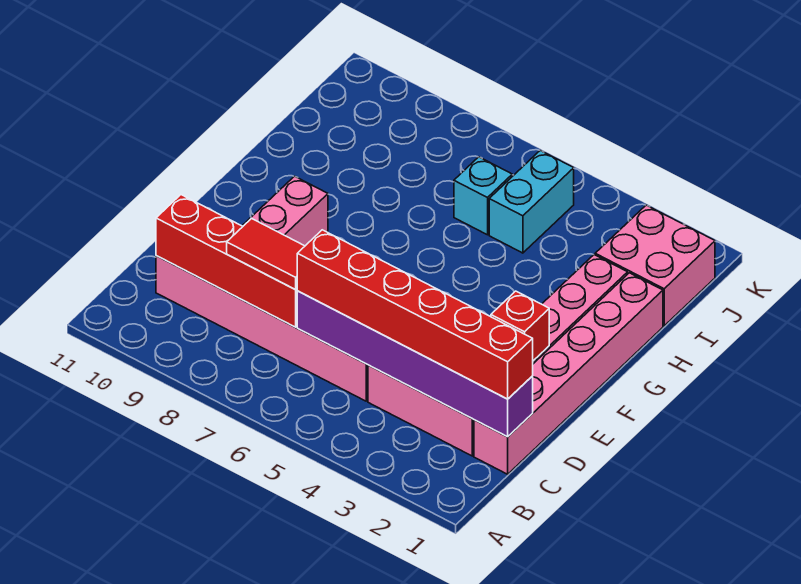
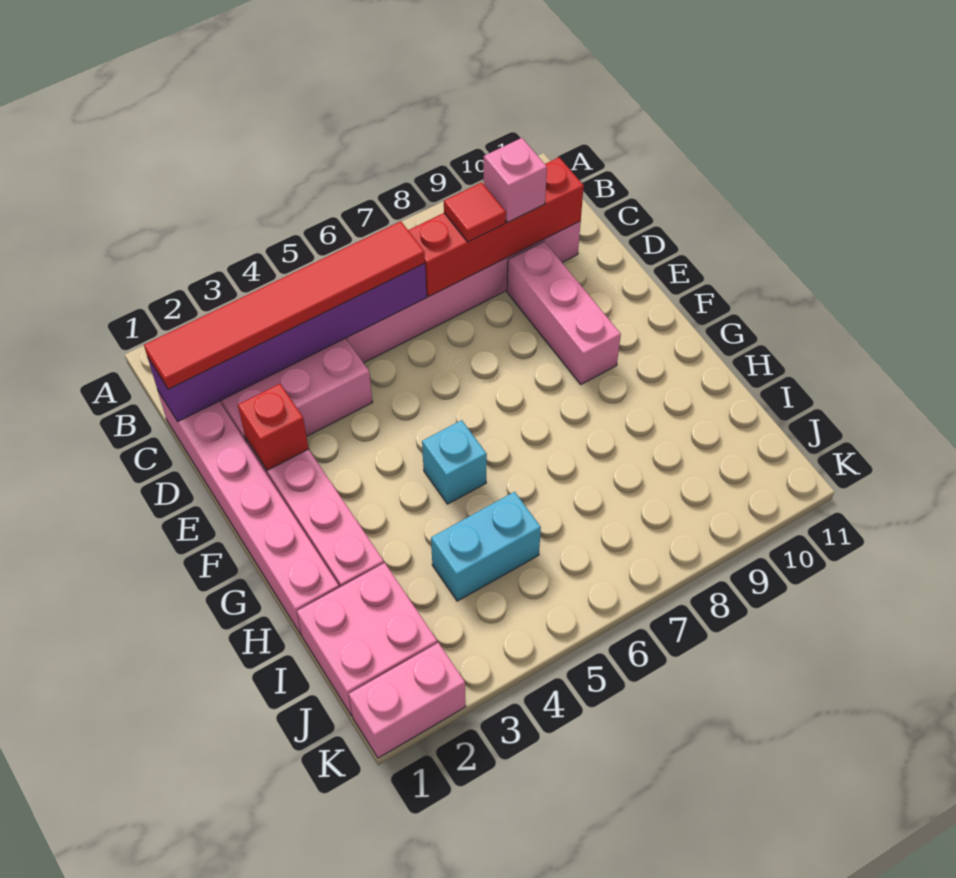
red 1x6 brick [297,230,533,399] -> red 1x6 tile [144,221,425,389]
red 1x2 tile [227,219,305,290] -> red 1x1 tile [444,182,506,242]
none -> pink 1x1 brick [484,138,547,222]
cyan 1x2 brick [489,150,574,253] -> cyan 1x2 brick turned to [431,492,541,601]
cyan 1x1 brick [454,157,512,235] -> cyan 1x1 brick moved to [422,420,487,504]
none -> pink 1x2 brick [349,643,466,758]

